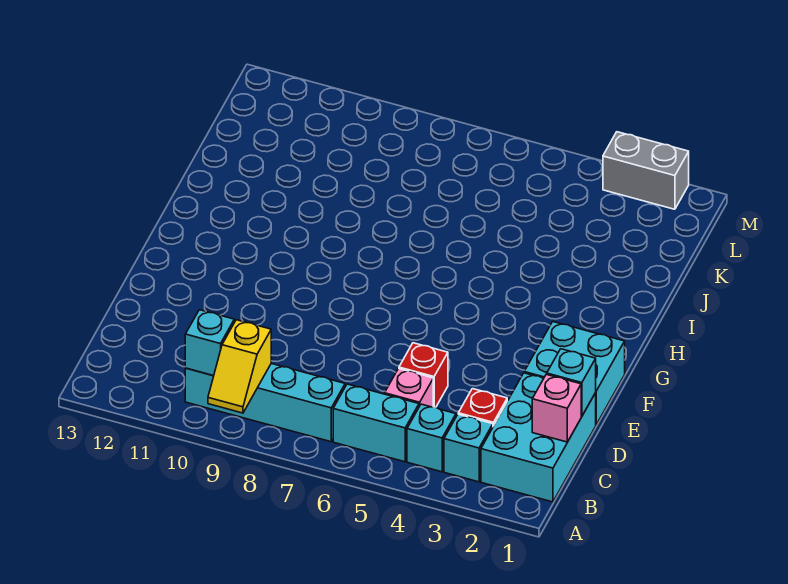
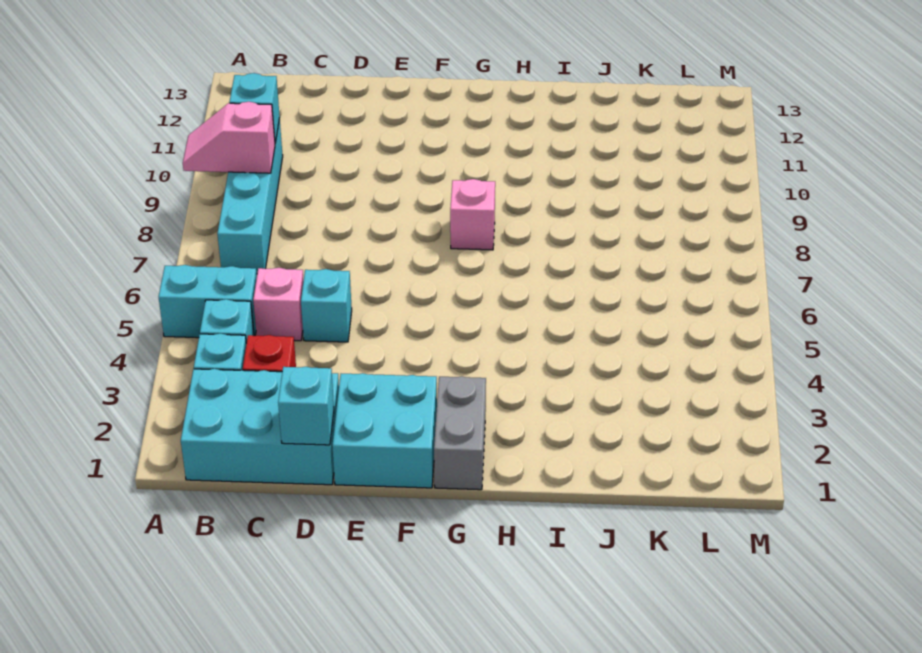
yellow 1x2 slope [208,320,271,413] -> pink 1x2 slope [183,102,275,173]
cyan 1x2 brick [333,384,419,462] -> cyan 1x2 brick turned to [159,265,257,338]
pink 1x1 brick [532,374,581,442] -> pink 1x1 brick moved to [450,179,495,250]
red 1x1 brick [399,343,448,407] -> cyan 1x1 brick [301,269,352,342]
grey 1x2 brick [603,132,689,209] -> grey 1x2 brick moved to [434,376,486,490]

